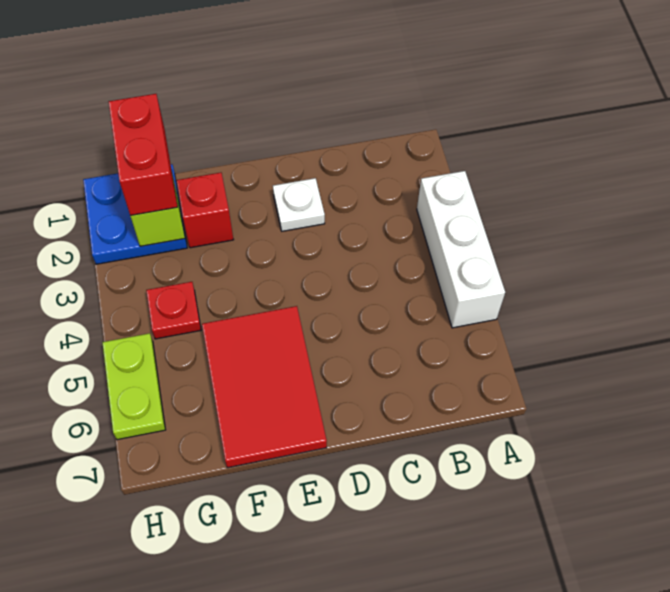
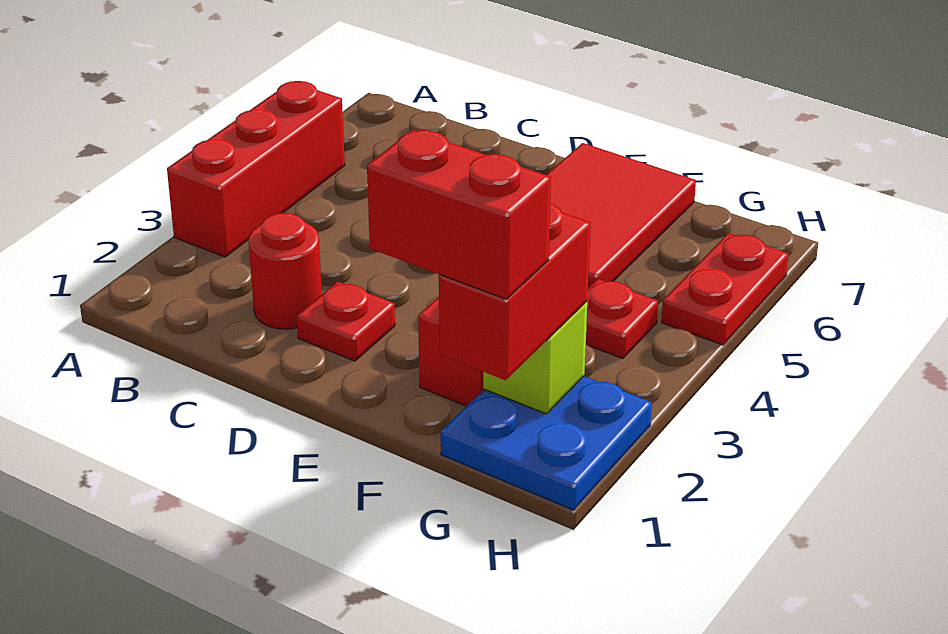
white 1x3 brick [417,171,505,328] -> red 1x3 brick [167,81,345,257]
none -> red 1x1 round brick [248,213,322,329]
white 1x1 plate [273,178,325,231] -> red 1x1 plate [297,282,395,361]
none -> red 1x2 brick [367,130,551,299]
lime 1x2 plate [102,333,165,440] -> red 1x2 plate [662,233,789,345]

